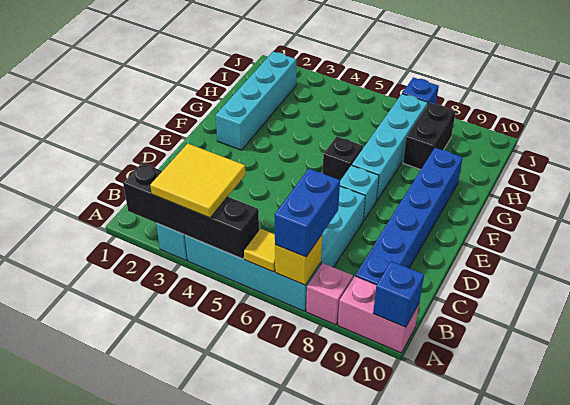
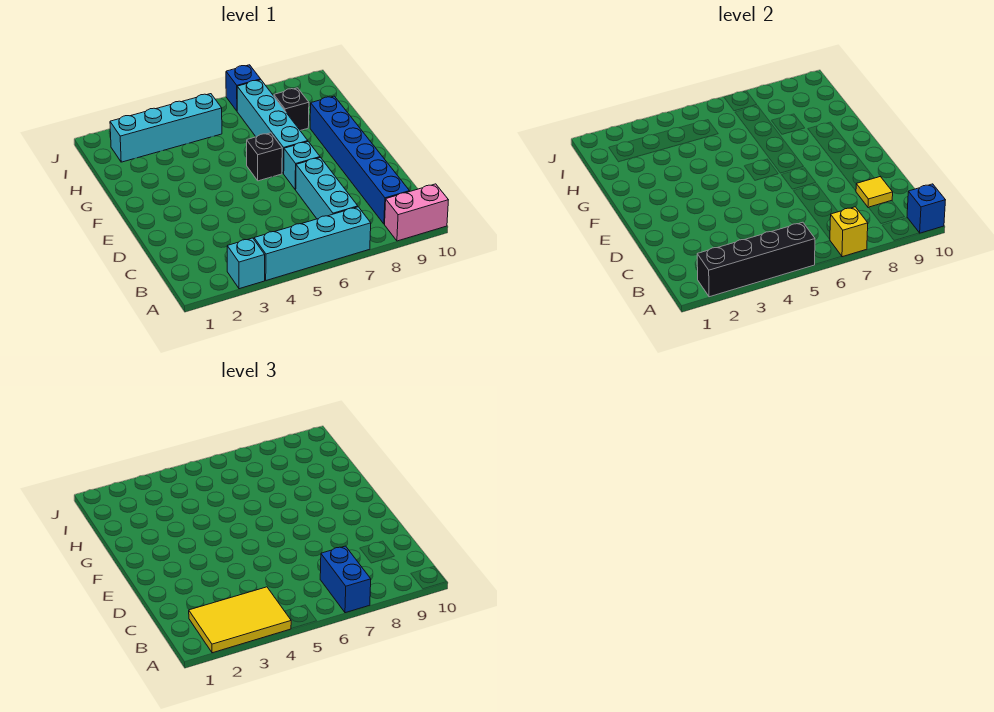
yellow 2x2 tile [150,144,245,218] -> yellow 2x3 tile [189,587,291,653]
yellow 1x1 tile [244,229,275,272] -> yellow 1x1 tile moved to [856,177,893,208]
pink 1x1 brick [306,263,353,325] -> none
cyan 1x4 brick [216,52,296,150] -> cyan 1x4 brick turned to [110,94,222,162]
black 1x2 brick [403,103,456,170] -> black 1x1 brick [274,88,309,131]

